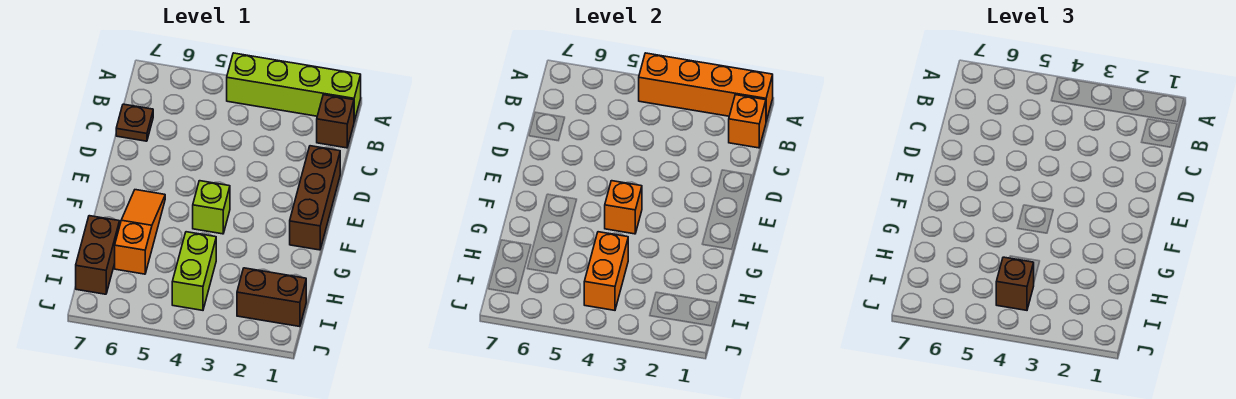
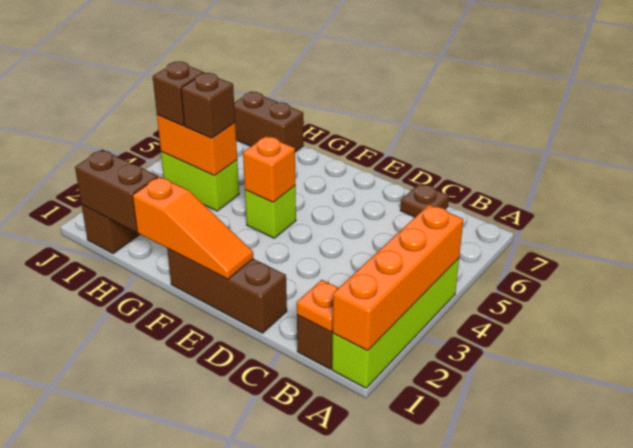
orange 1x1 brick [729,95,766,148] -> orange 1x1 plate [297,280,338,332]
orange 1x3 slope [115,190,165,274] -> orange 1x3 slope moved to [133,177,253,279]
none -> brown 1x2 brick [75,150,158,232]
none -> brown 1x1 brick [181,73,235,138]

